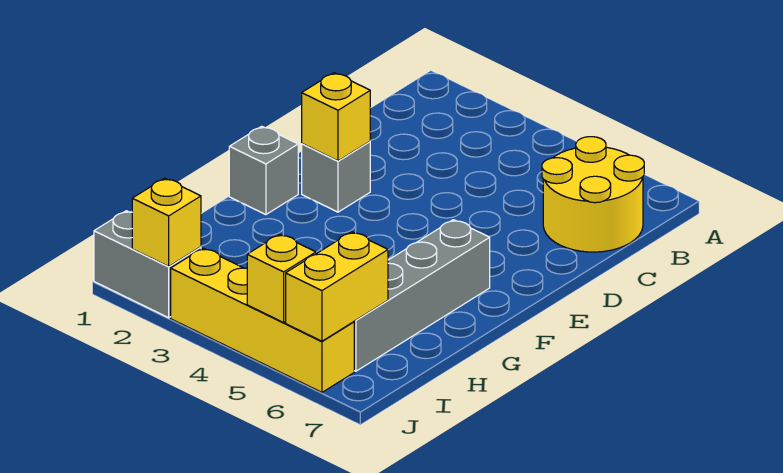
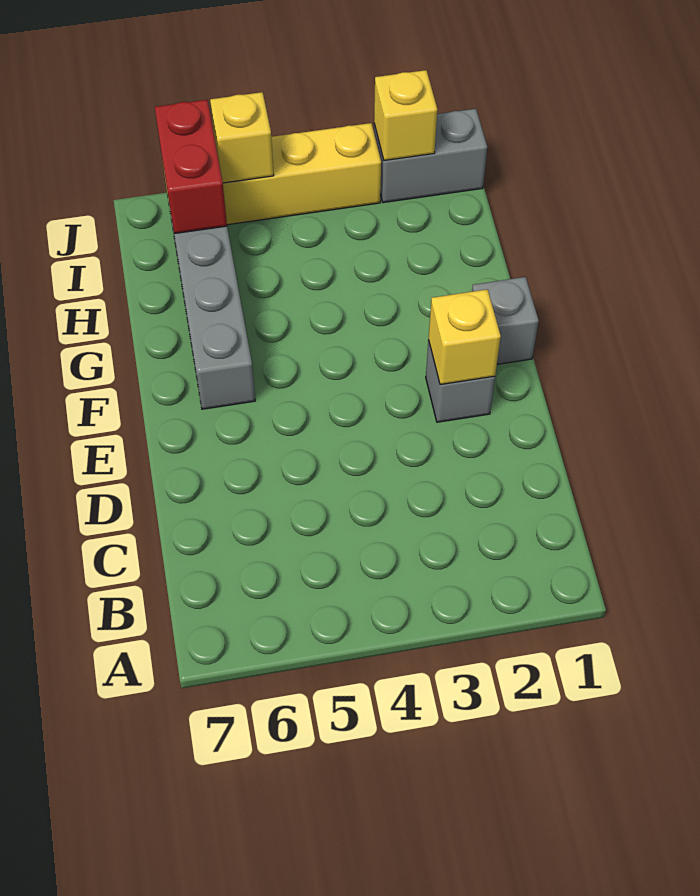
yellow 2x2 round brick [542,137,644,252] -> none
yellow 1x2 brick [286,232,388,341] -> red 1x2 brick [155,100,227,234]

